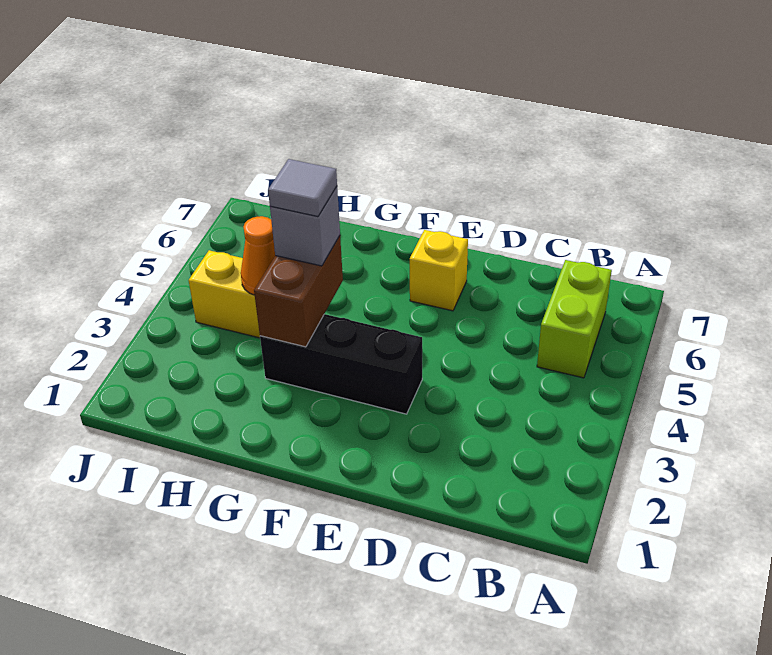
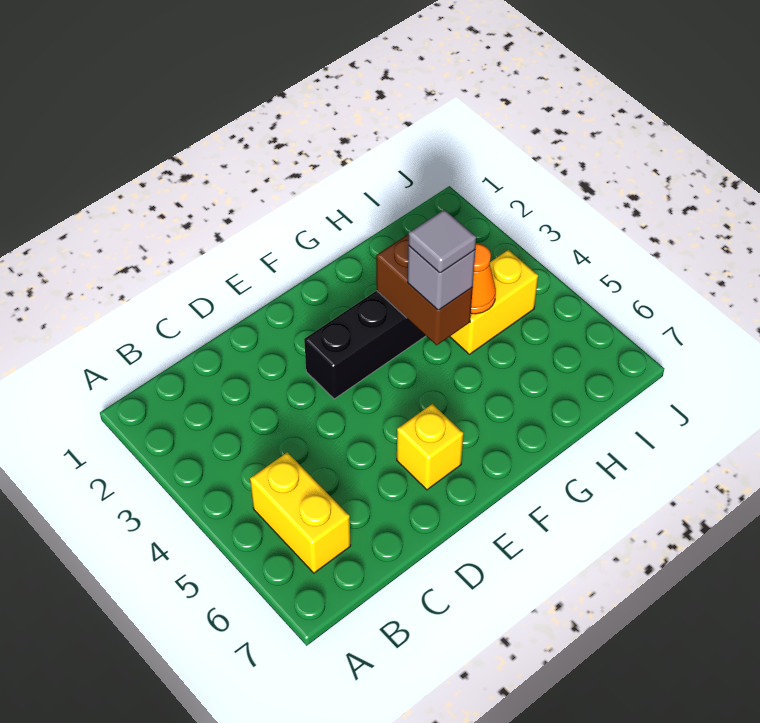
lime 1x2 brick [537,260,612,378] -> yellow 1x2 brick [250,452,351,573]

